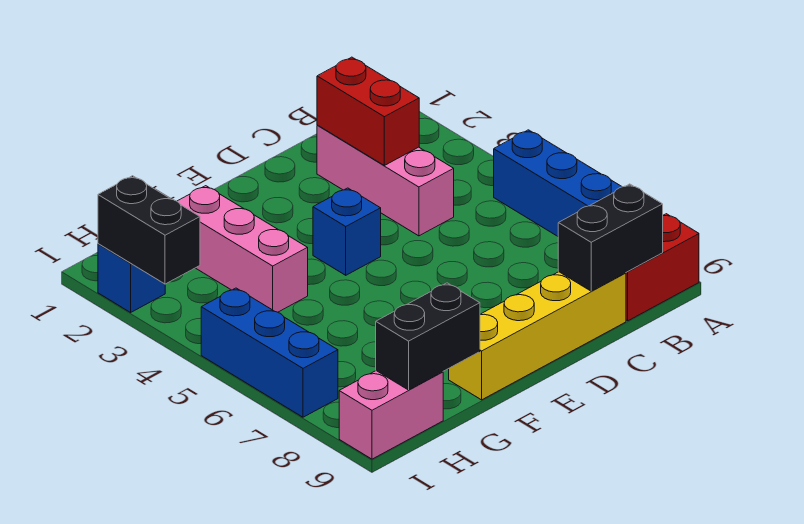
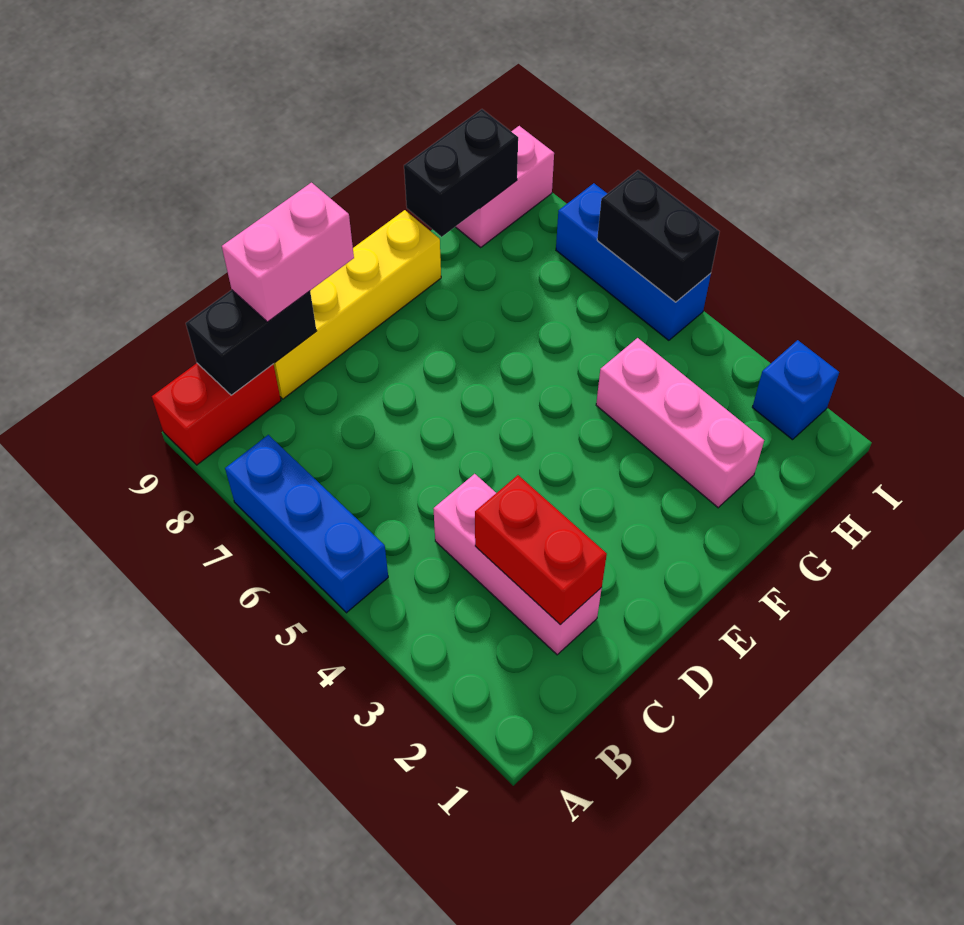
none -> pink 1x2 brick [222,183,354,322]
blue 1x1 brick [313,188,381,275] -> none
black 1x2 brick [98,176,200,284] -> black 1x2 brick moved to [597,170,719,302]

